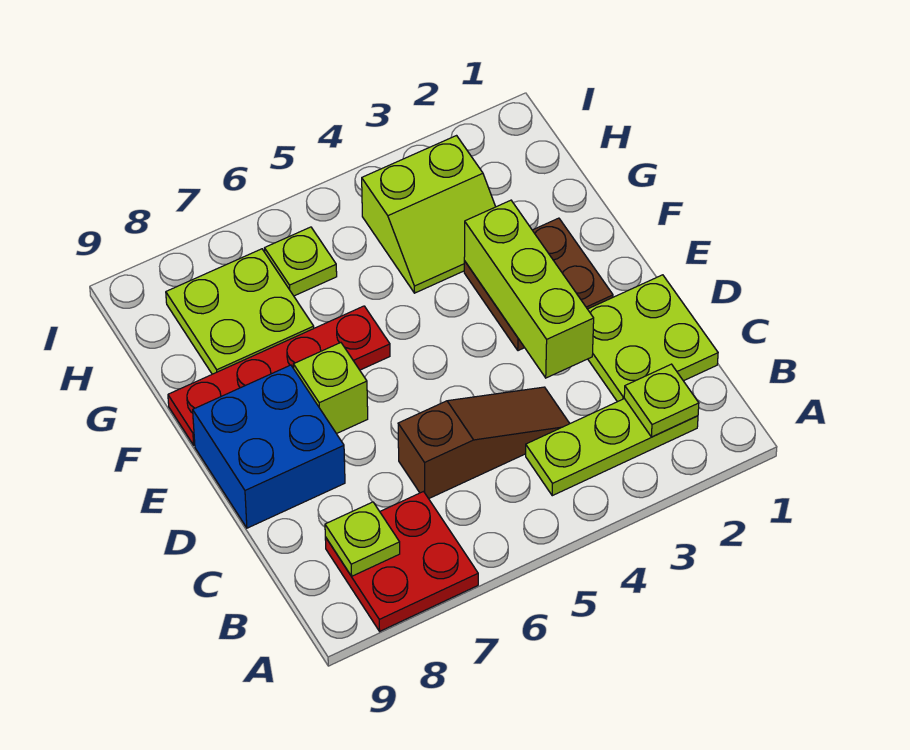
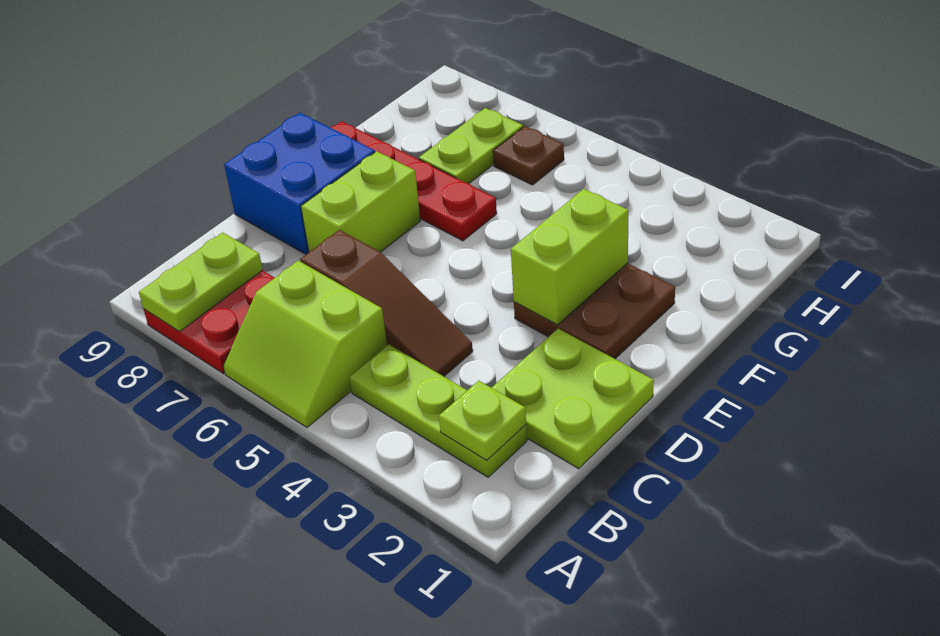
lime 1x1 plate [325,502,400,576] -> lime 1x2 plate [139,232,263,332]
lime 1x3 brick [464,200,594,378] -> lime 1x2 brick [511,189,628,325]
lime 1x1 brick [293,343,368,434] -> lime 1x2 brick [301,151,421,252]
lime 2x2 slope [362,136,496,293] -> lime 2x2 slope moved to [223,261,387,427]
lime 2x2 plate [166,249,314,374] -> lime 1x2 plate [419,108,523,184]
lime 1x1 plate [265,227,337,296] -> brown 1x1 plate [493,126,564,185]

